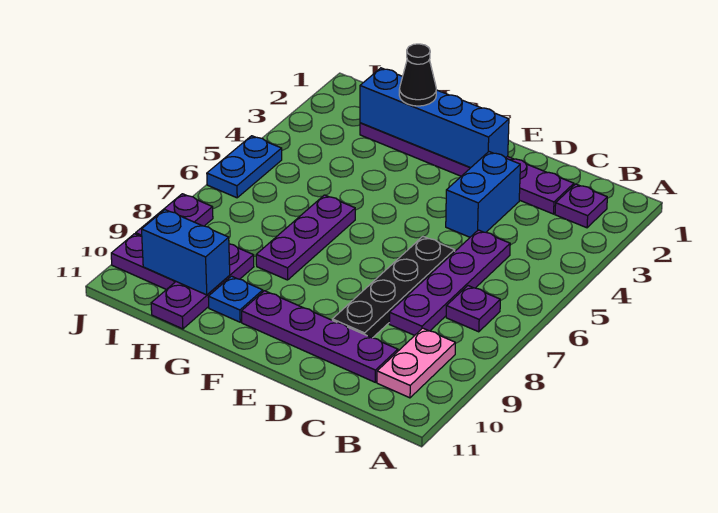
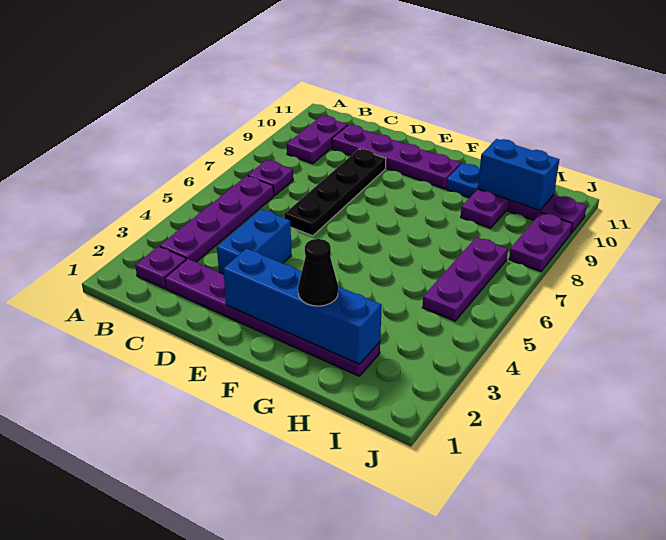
pink 1x2 plate [377,328,455,398] -> purple 1x2 plate [287,116,347,164]
purple 1x4 plate [389,230,510,335] -> purple 1x4 plate moved to [160,176,274,262]
purple 1x3 plate [256,195,355,280] -> purple 1x3 plate moved to [422,237,508,321]
blue 1x2 plate [207,136,282,198] -> none

